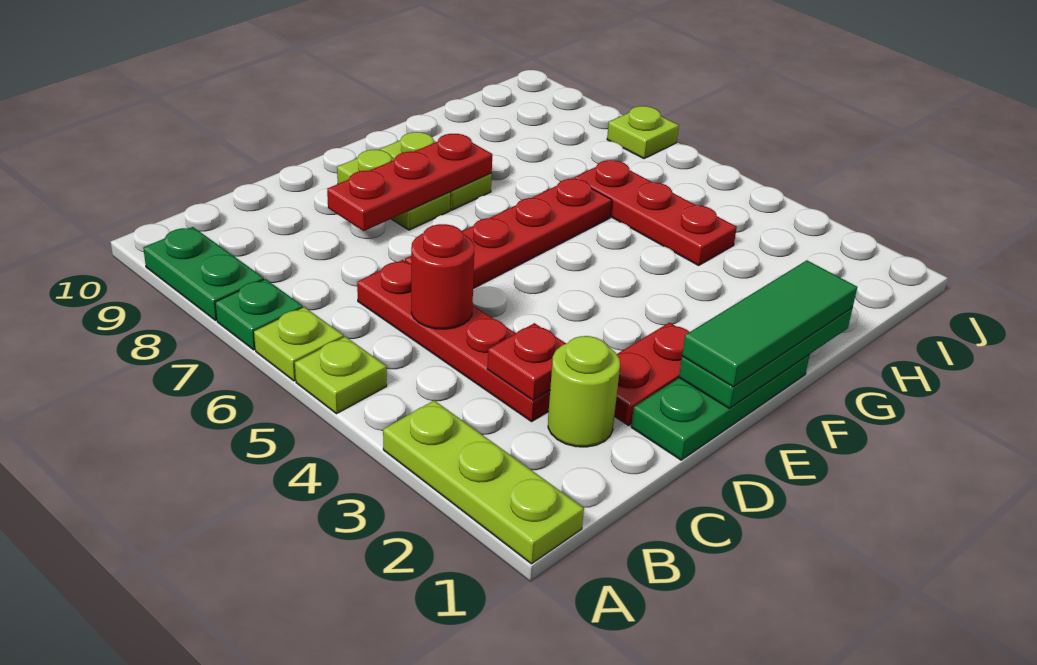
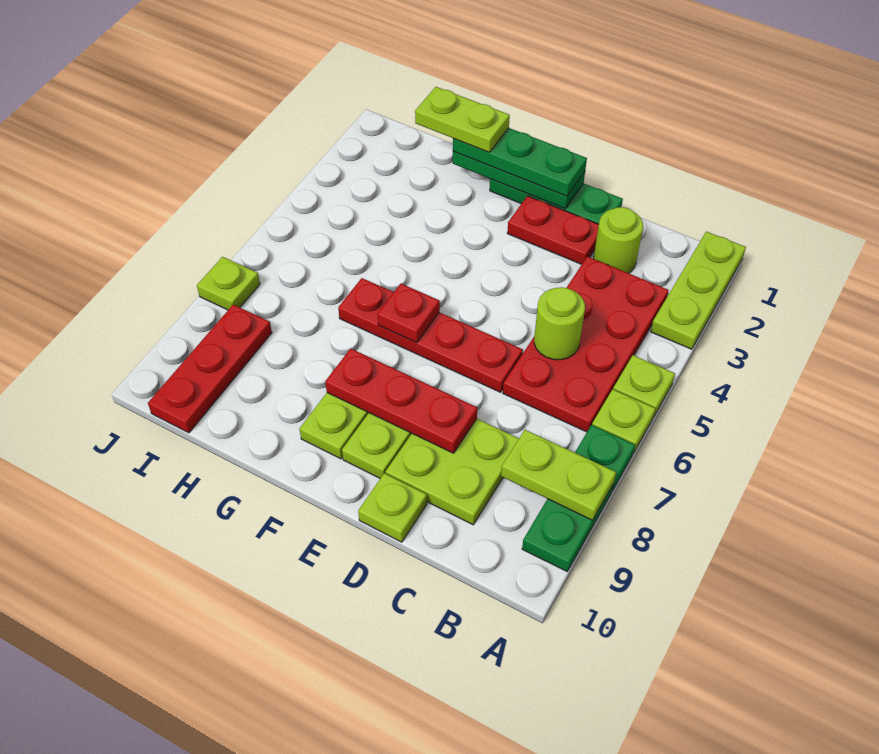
none -> lime 1x2 plate [501,430,616,520]
red 1x4 plate [357,260,550,422] -> red 2x4 plate [503,256,669,432]
red 1x1 plate [487,323,566,400] -> red 1x1 plate moved to [377,284,440,343]
red 1x1 round brick [411,224,475,329] -> lime 1x1 round brick [534,287,585,360]
none -> lime 2x2 plate [386,419,519,525]
none -> lime 1x1 plate [358,473,427,542]
green 1x3 tile [682,260,857,387] -> green 1x3 plate [453,128,587,196]
none -> lime 1x2 plate [415,87,510,152]
red 1x3 plate [574,160,737,265] -> red 1x3 plate moved to [148,305,272,433]

